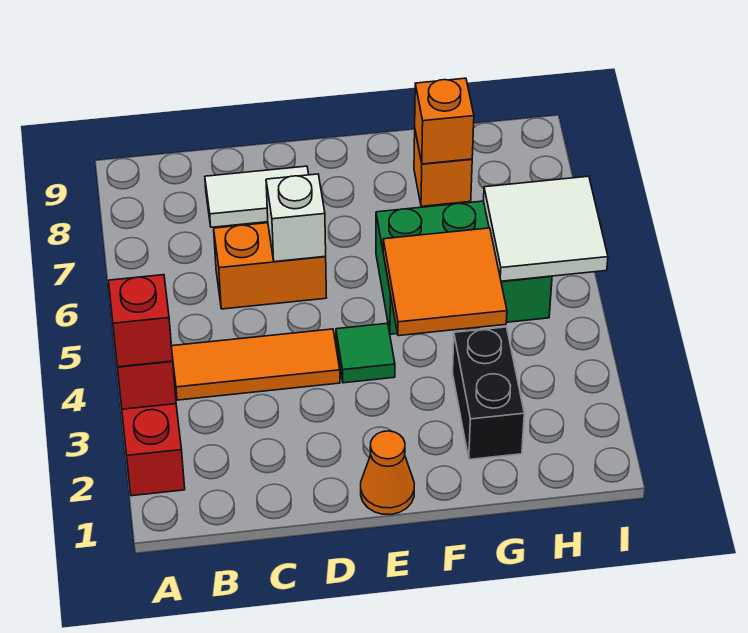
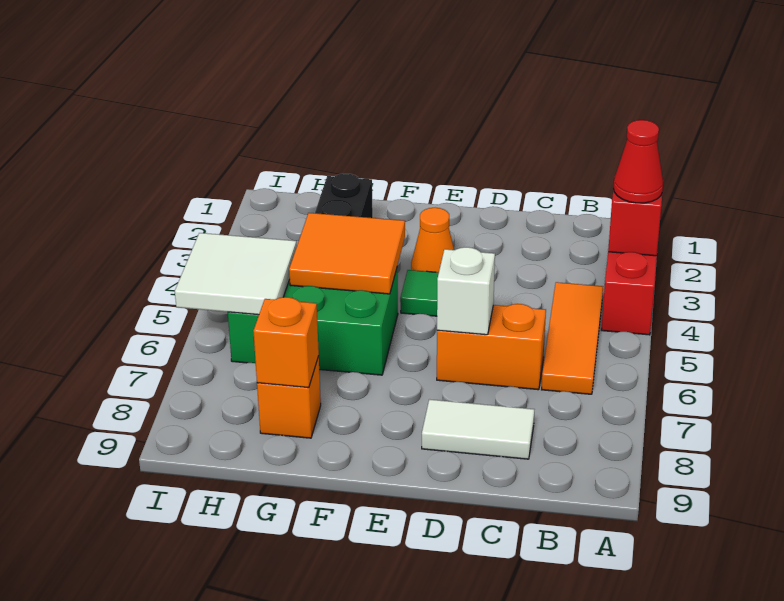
red 1x1 brick [109,275,173,367] -> red 1x1 cone [614,120,663,203]
orange 1x3 tile [172,329,340,400] -> orange 1x3 tile turned to [542,282,603,394]
orange 1x1 cone [361,431,414,515] -> orange 1x1 cone moved to [411,208,454,272]

